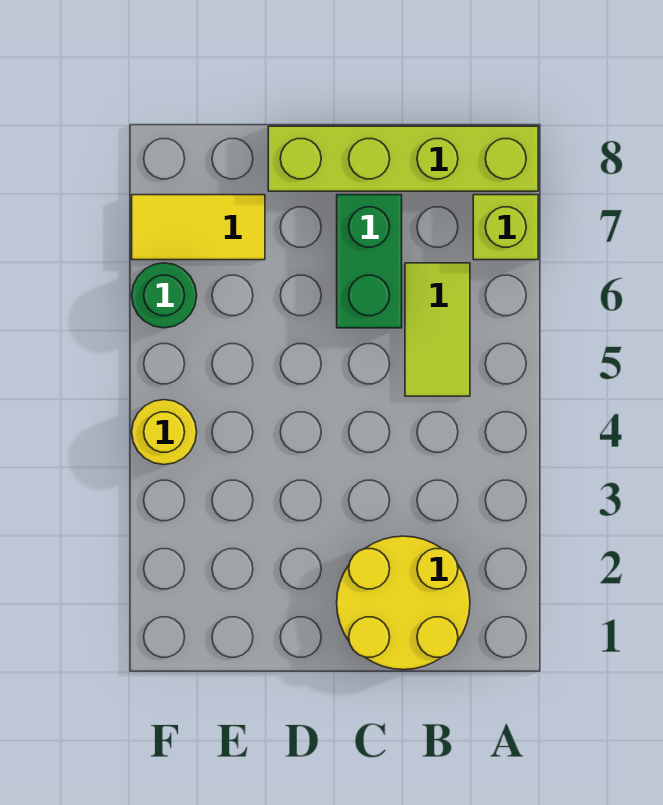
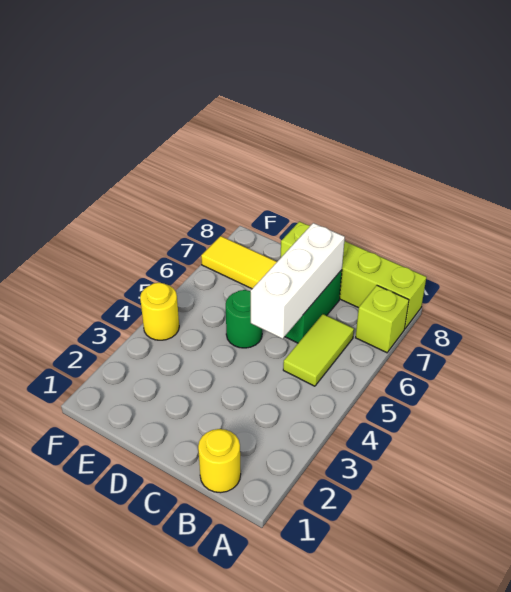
yellow 2x2 round brick [337,536,470,670] -> yellow 1x1 round brick [198,429,241,493]
none -> white 1x3 brick [251,223,345,339]
green 1x1 round brick [132,263,197,328] -> green 1x1 round brick moved to [226,290,262,348]

